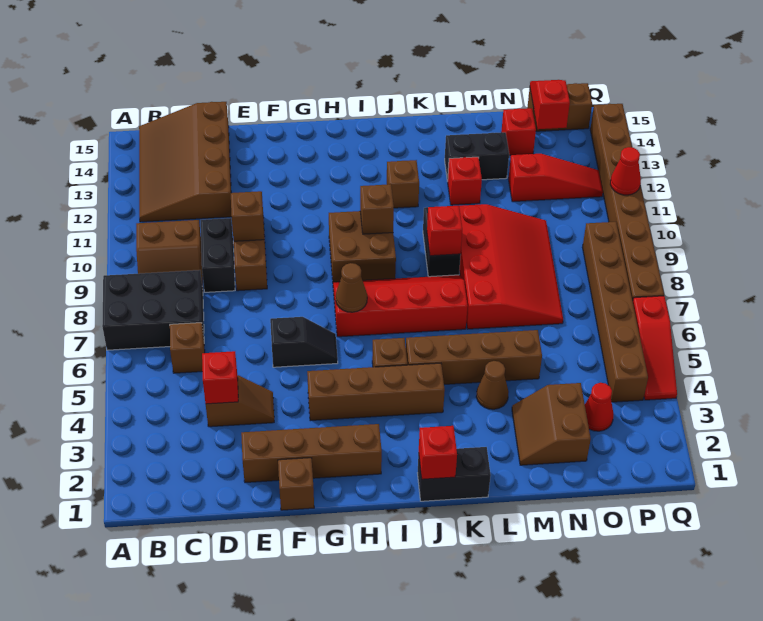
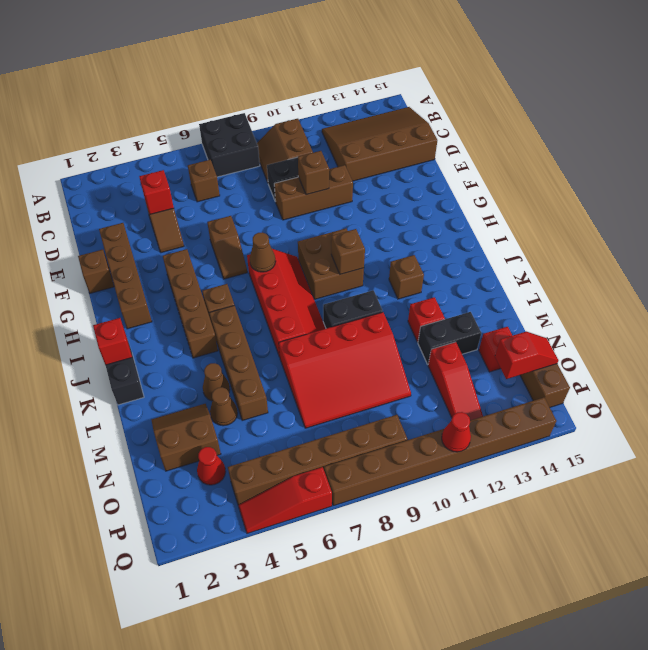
black 2x3 brick [102,270,204,350] -> black 2x2 brick [199,113,260,177]
black 1x2 slope [270,317,338,367] -> brown 1x2 slope [207,216,247,279]
red 1x1 brick [427,206,462,256] -> none
black 1x2 brick [445,132,509,181] -> black 1x2 brick turned to [418,312,481,364]
none -> brown 1x1 cone [210,387,238,426]

